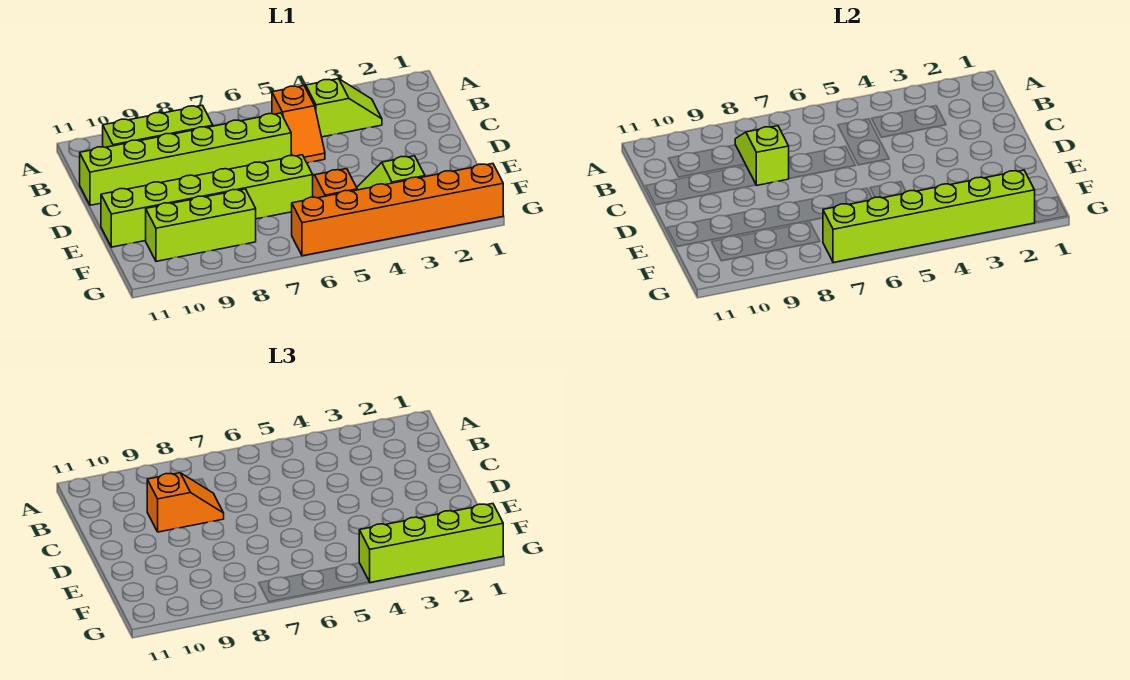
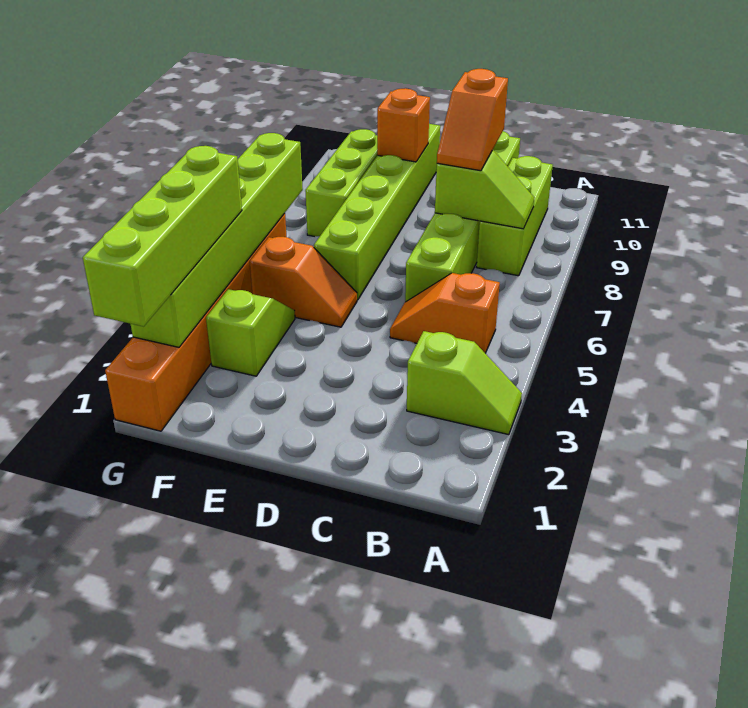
lime 1x2 slope [306,79,382,137] -> lime 1x2 slope turned to [407,331,522,435]
none -> orange 1x1 brick [377,88,430,162]

